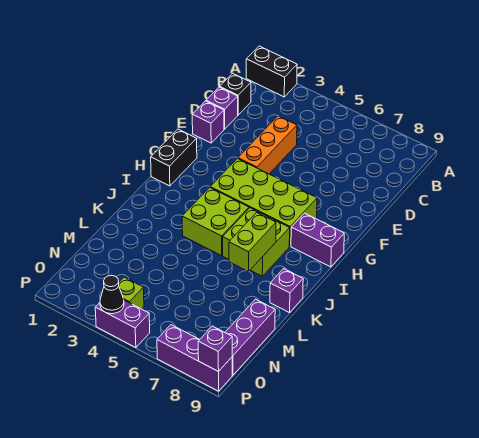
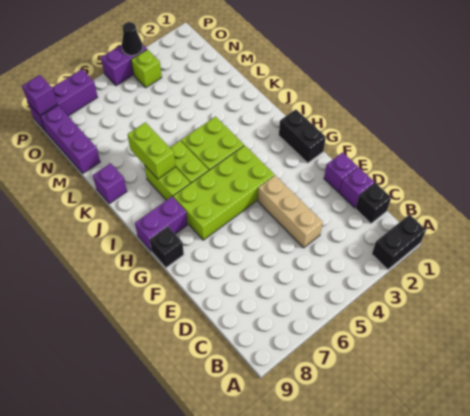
orange 1x3 brick [238,116,297,174] -> tan 1x3 brick [258,175,323,248]
none -> black 1x1 brick [150,226,184,268]

